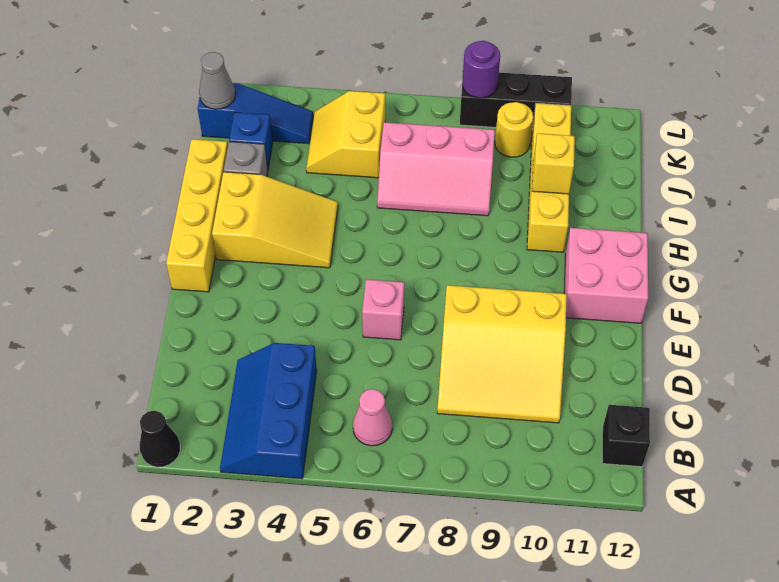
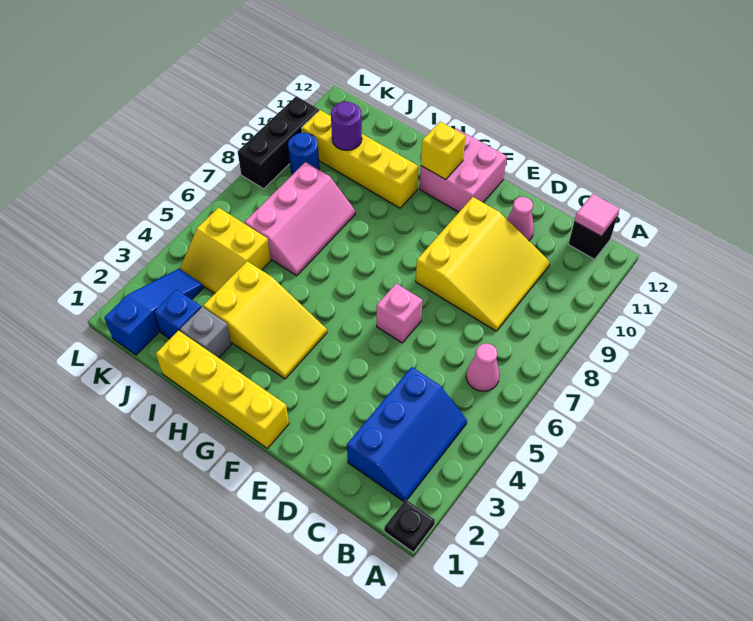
black 1x1 cone [140,411,180,467] -> black 1x1 plate [384,500,435,552]
blue 2x3 slope [220,343,317,479] -> blue 2x3 slope turned to [347,367,467,502]
none -> pink 1x1 tile [574,194,620,237]
none -> pink 1x1 cone [507,197,534,241]
yellow 2x3 slope [212,172,338,268] -> yellow 2x3 slope turned to [203,261,327,379]
yellow 1x1 brick [532,133,575,194] -> yellow 1x1 brick moved to [421,122,466,180]
grey 1x1 cone [199,52,235,109] -> none
yellow 1x1 round brick [495,102,533,157] -> blue 1x1 round brick [288,133,320,174]
purple 1x1 round brick [462,41,500,98] -> purple 1x1 round brick moved to [331,102,362,150]

